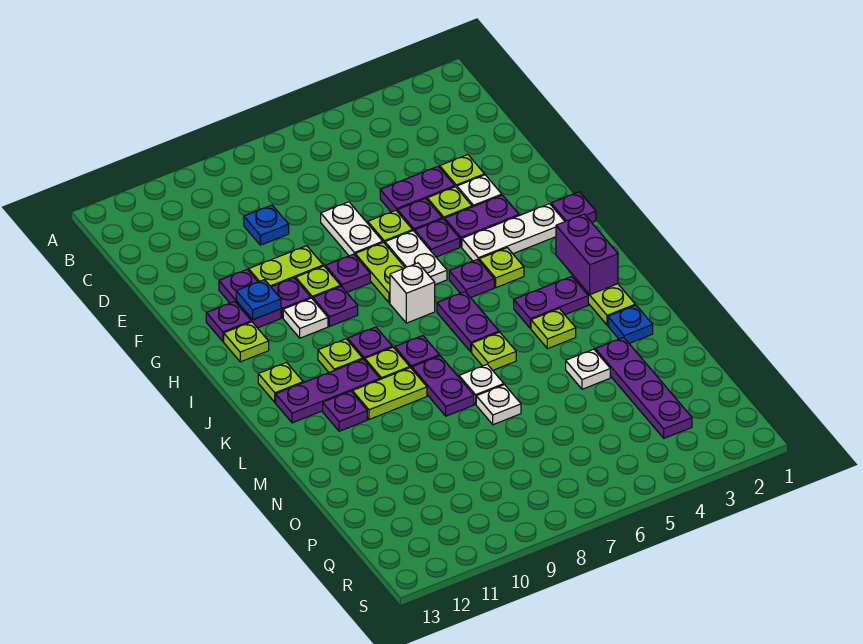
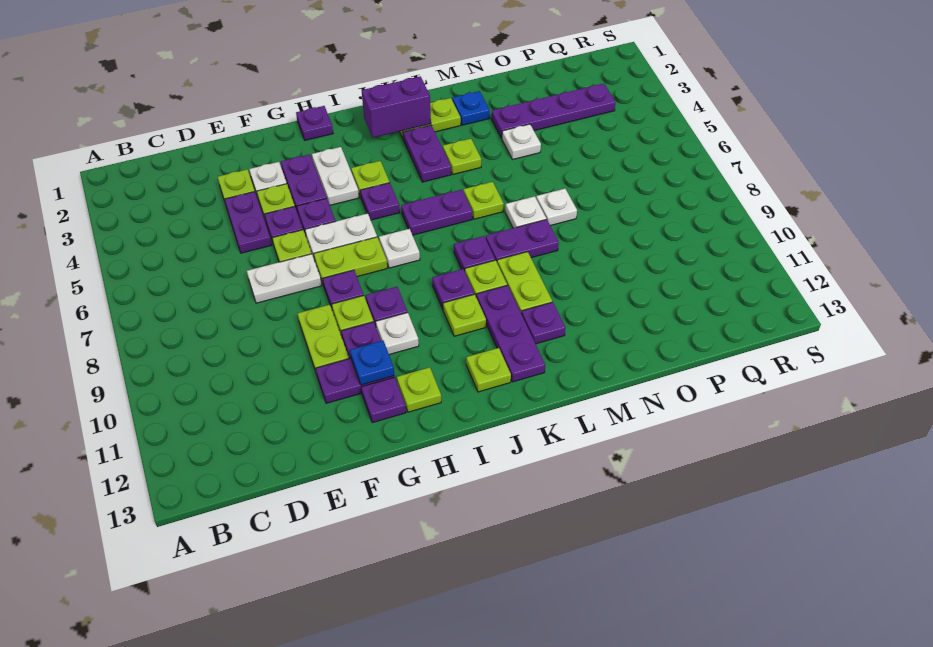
blue 1x1 plate [244,205,289,245] -> none
white 1x3 plate [462,204,565,261] -> white 1x2 plate [312,147,359,205]
white 1x1 brick [390,263,435,323] -> white 1x1 plate [379,229,420,268]

